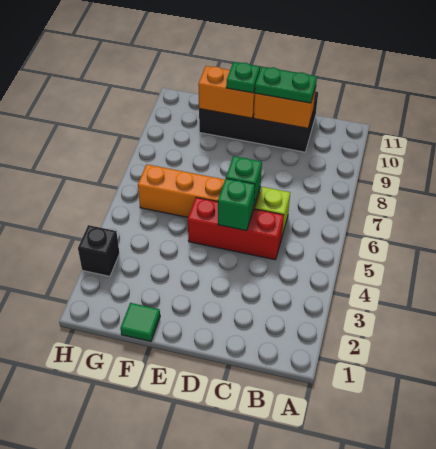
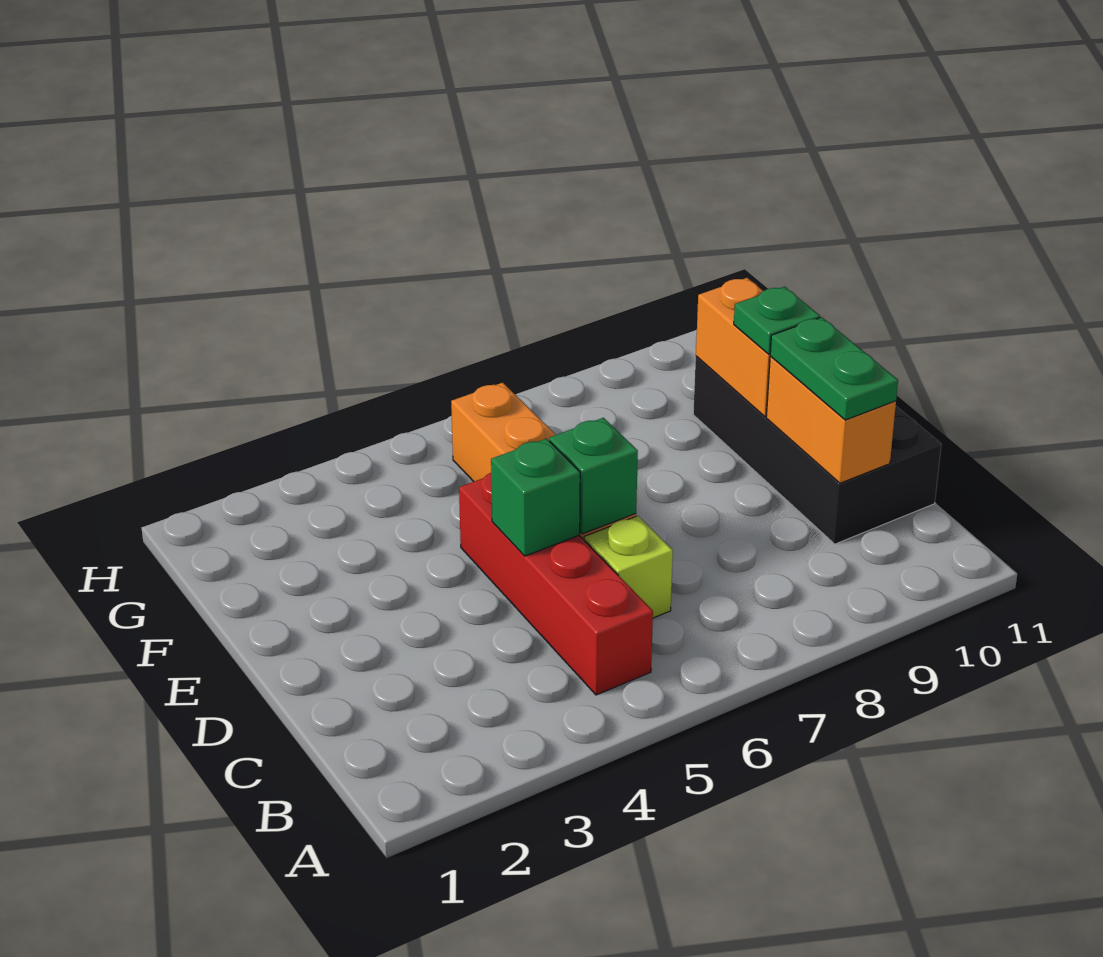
red 1x3 brick [188,197,284,260] -> red 1x4 brick [459,473,653,695]
green 1x1 tile [120,303,160,341] -> none
black 1x1 brick [78,225,120,276] -> none

